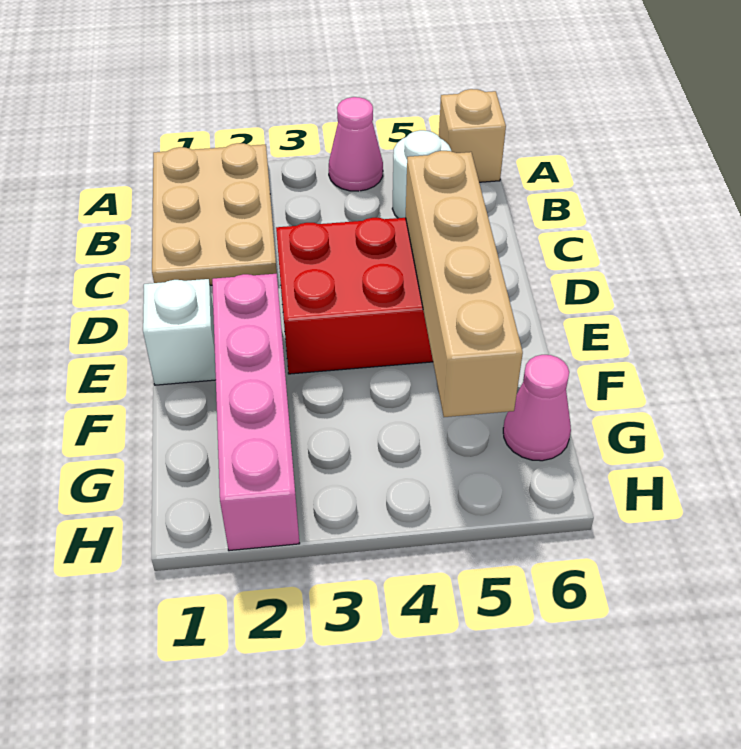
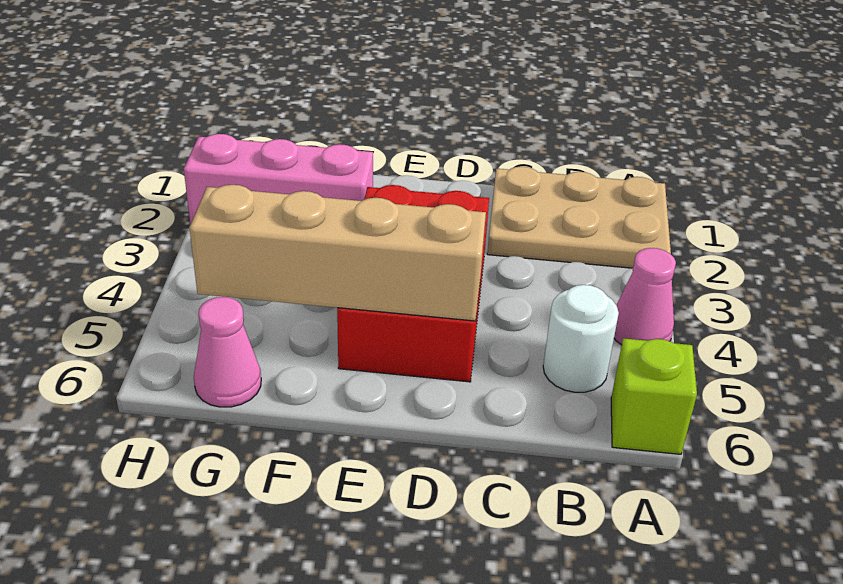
tan 1x1 brick [439,89,506,183] -> lime 1x1 brick [611,338,697,454]
white 1x1 brick [143,279,216,385] -> none
pink 1x4 brick [212,274,300,551] -> pink 1x3 brick [184,134,373,225]

